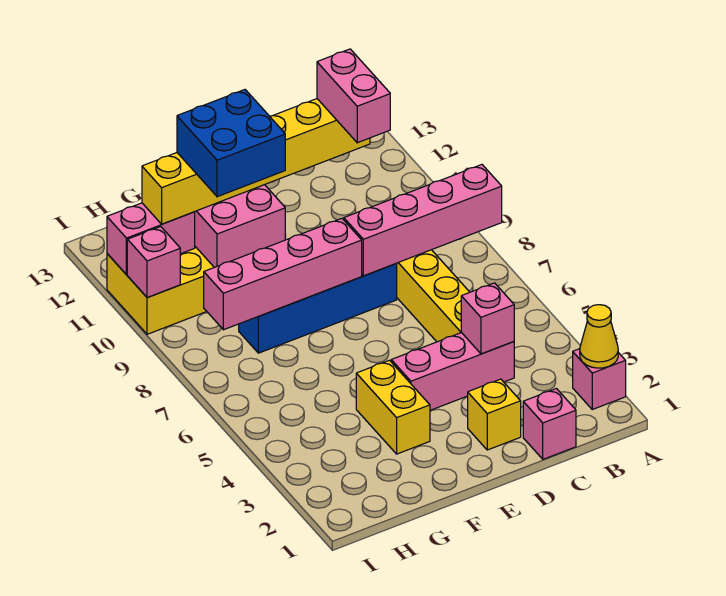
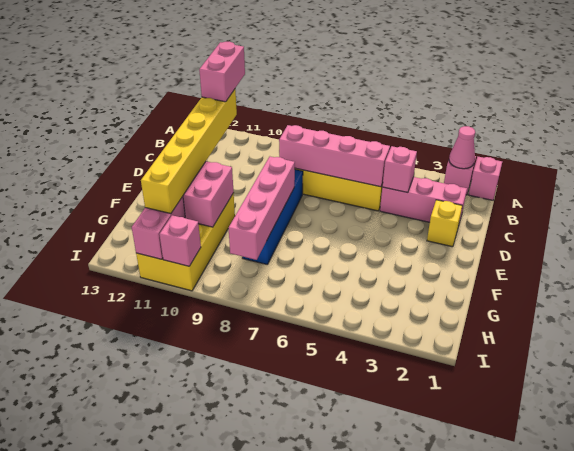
yellow 1x1 cone [580,305,618,368] -> pink 1x1 cone [449,126,475,169]
pink 1x4 brick [344,165,502,276] -> pink 1x4 brick turned to [279,125,390,187]
pink 1x1 brick [523,389,576,459] -> pink 1x1 brick moved to [469,157,502,200]
pink 1x3 brick [391,333,514,410] -> pink 1x3 brick turned to [380,177,467,223]
pink 1x2 brick [317,49,390,143] -> pink 1x2 brick turned to [199,42,245,102]
yellow 1x2 brick [356,360,430,454] -> none
blue 2x2 brick [177,90,285,197] -> none

